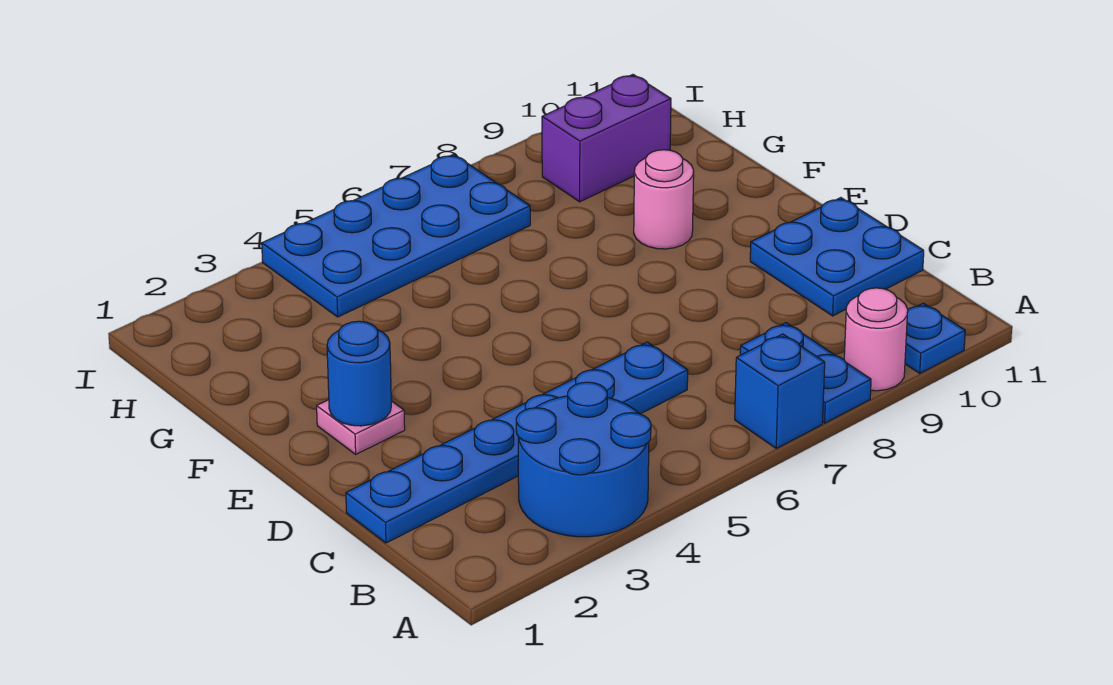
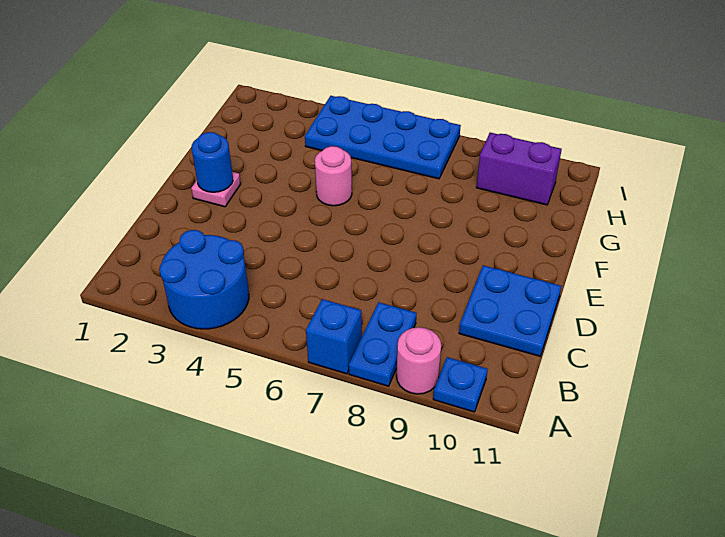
blue 1x6 plate [346,342,688,543] -> none
pink 1x1 round brick [634,150,694,249] -> pink 1x1 round brick moved to [315,146,352,206]

